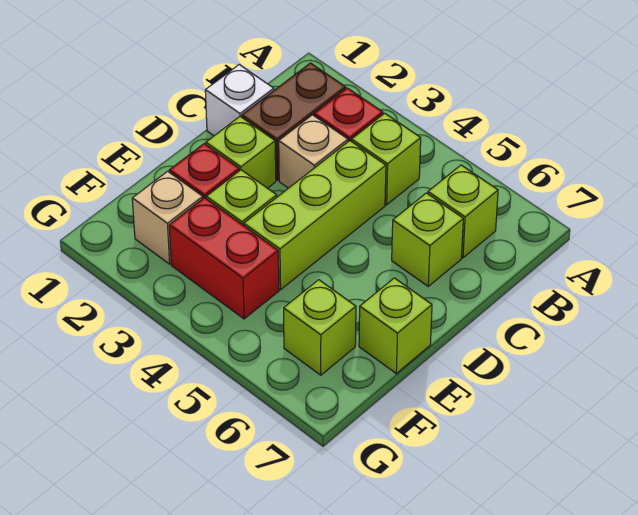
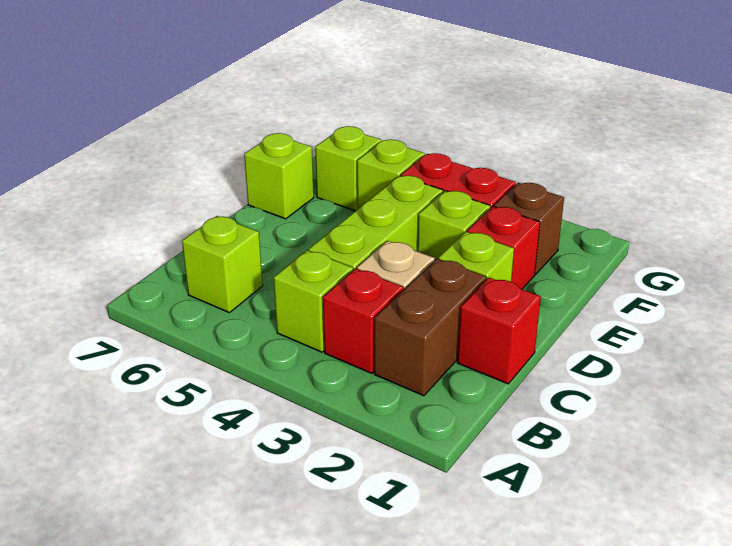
white 1x1 brick [205,65,274,136] -> red 1x1 brick [457,278,541,384]
lime 1x1 brick [392,193,463,286] -> lime 1x1 brick moved to [357,140,425,209]
tan 1x1 brick [132,171,203,264] -> brown 1x1 brick [494,183,564,274]

